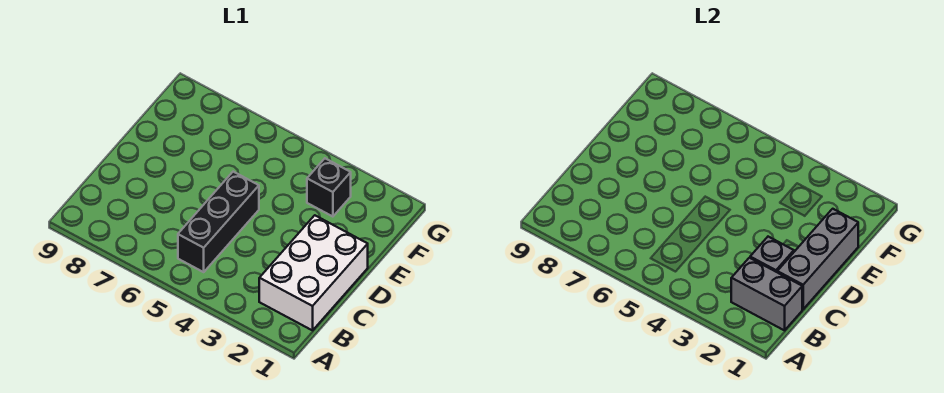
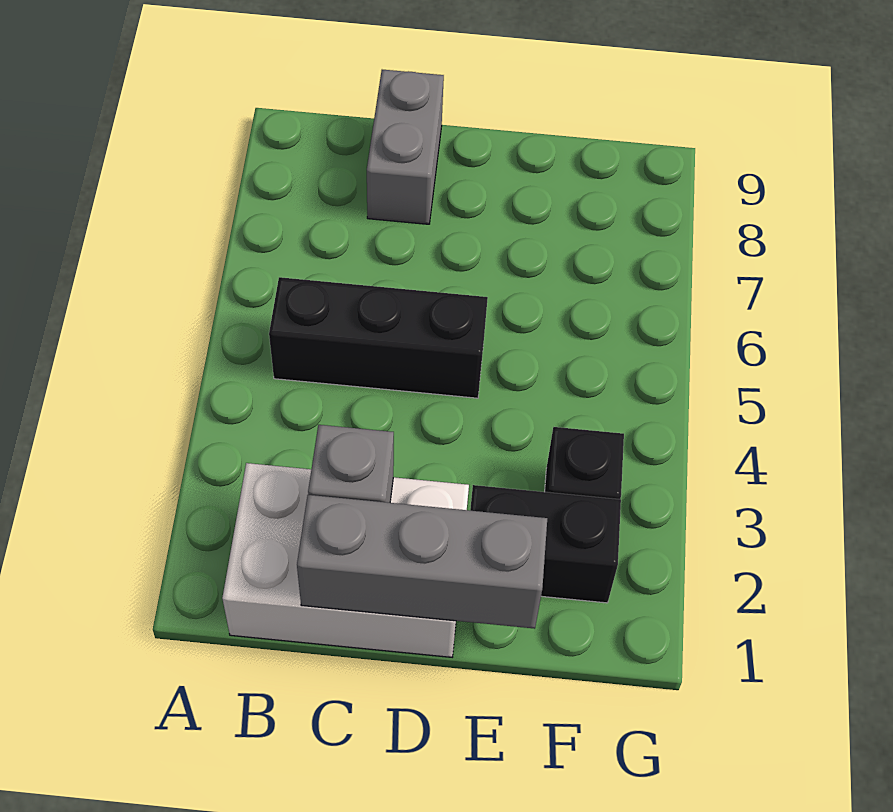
grey 1x2 brick [731,258,802,330] -> grey 1x2 brick moved to [367,70,444,224]
none -> black 1x2 brick [470,485,621,603]

